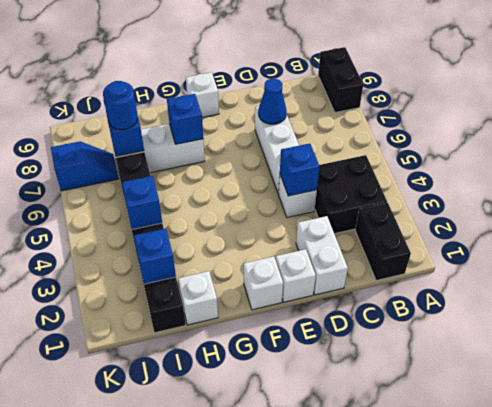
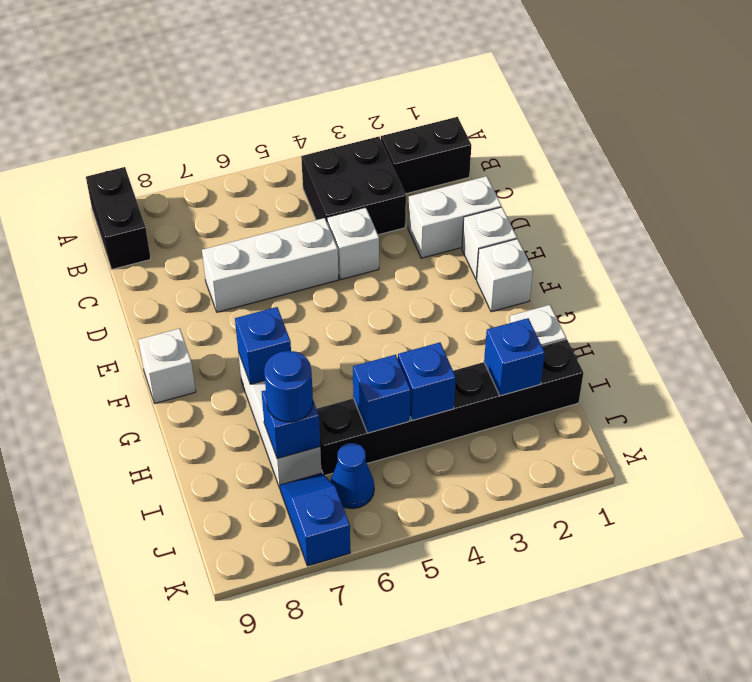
black 1x2 brick [318,47,363,112] -> black 1x2 brick turned to [86,167,151,269]
blue 1x1 brick [280,143,320,196] -> blue 1x1 brick moved to [353,355,411,433]
blue 1x1 cone [258,79,287,124] -> blue 1x1 cone moved to [331,443,374,509]

